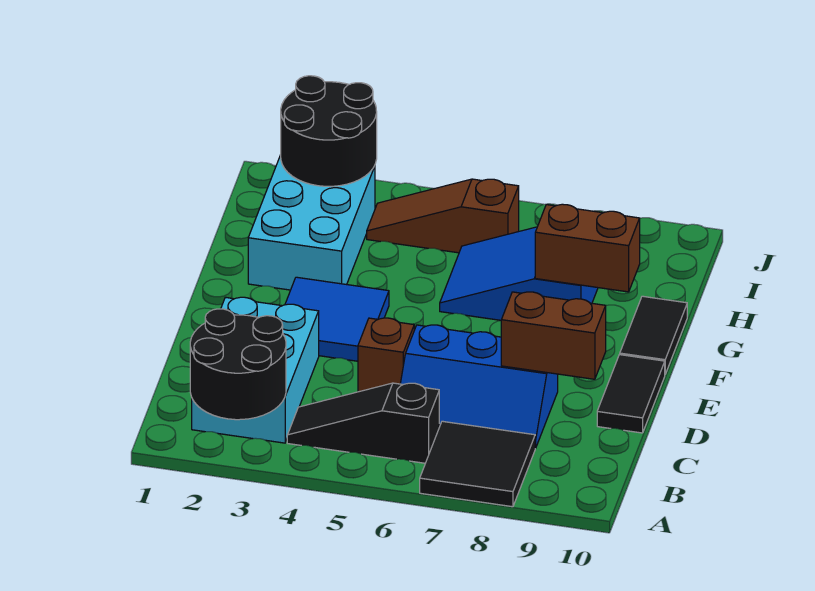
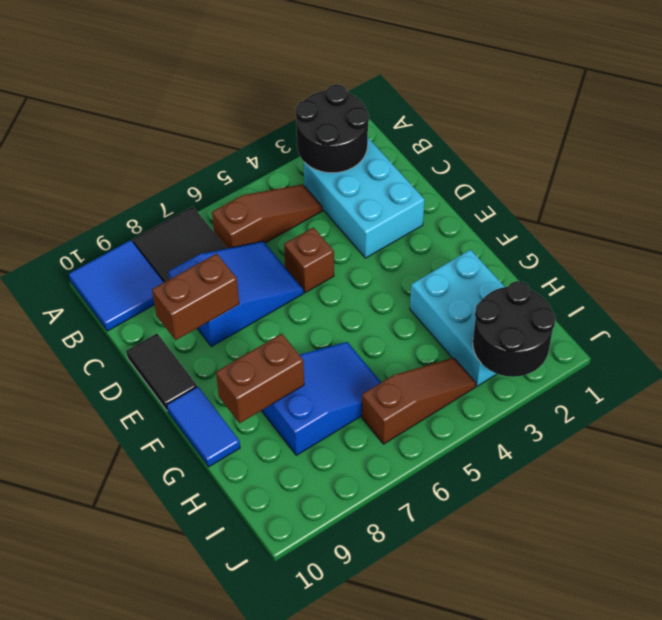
black 1x3 slope [287,383,439,463] -> brown 1x3 slope [212,184,322,248]
blue 2x3 slope [400,325,558,448] -> blue 2x3 slope turned to [169,241,304,347]
blue 2x2 tile [285,277,389,361] -> blue 2x2 tile moved to [69,240,164,331]
black 1x2 tile [620,296,687,374] -> blue 1x2 tile [167,387,240,467]

